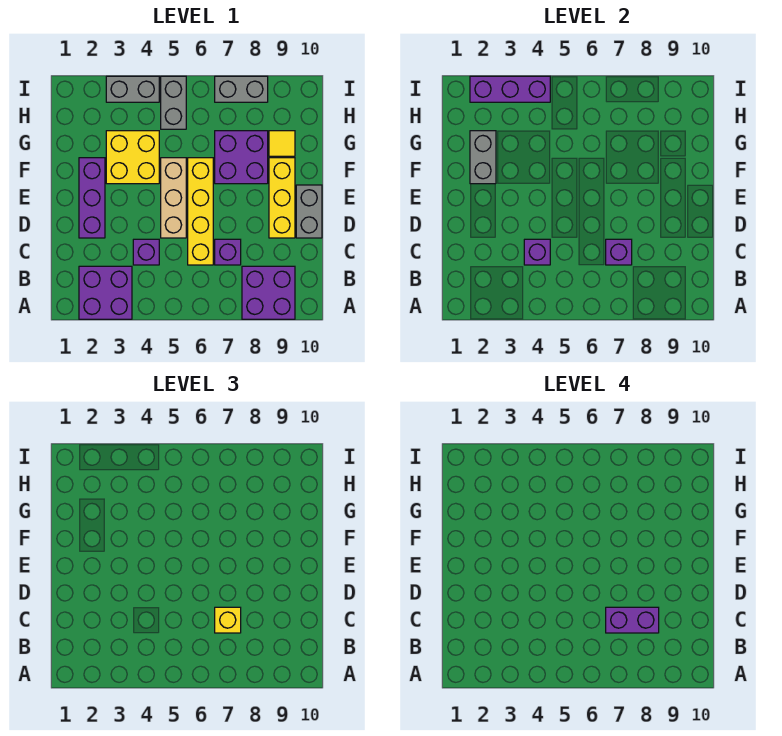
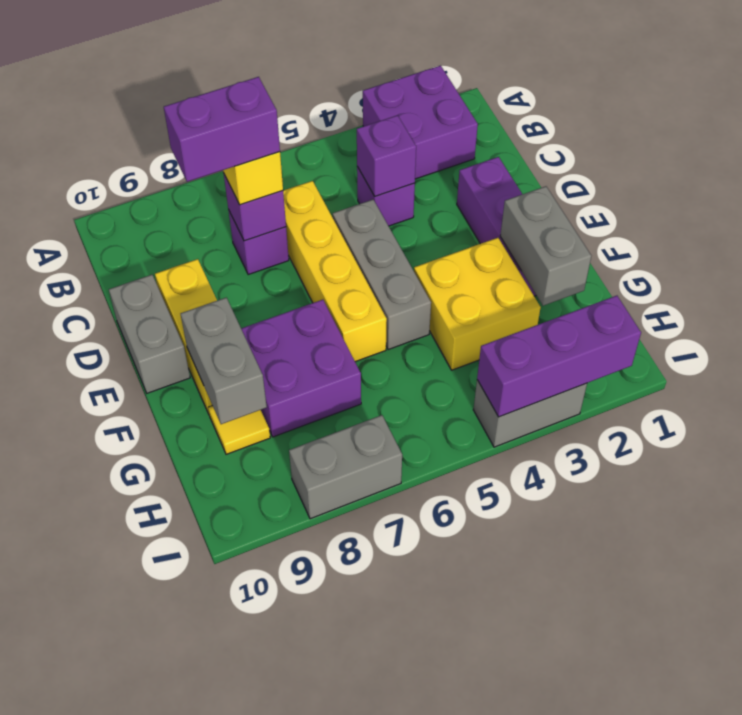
purple 2x2 brick [242,266,295,319] -> none
tan 1x3 brick [161,158,186,238] -> grey 1x3 brick [333,200,431,350]
grey 1x2 brick [161,76,186,129] -> grey 1x2 brick moved to [181,298,267,424]

